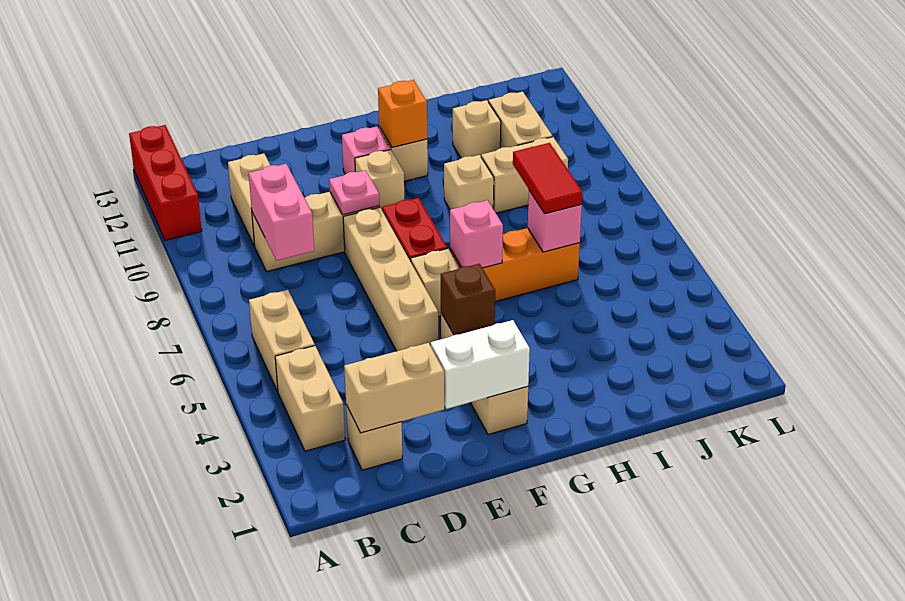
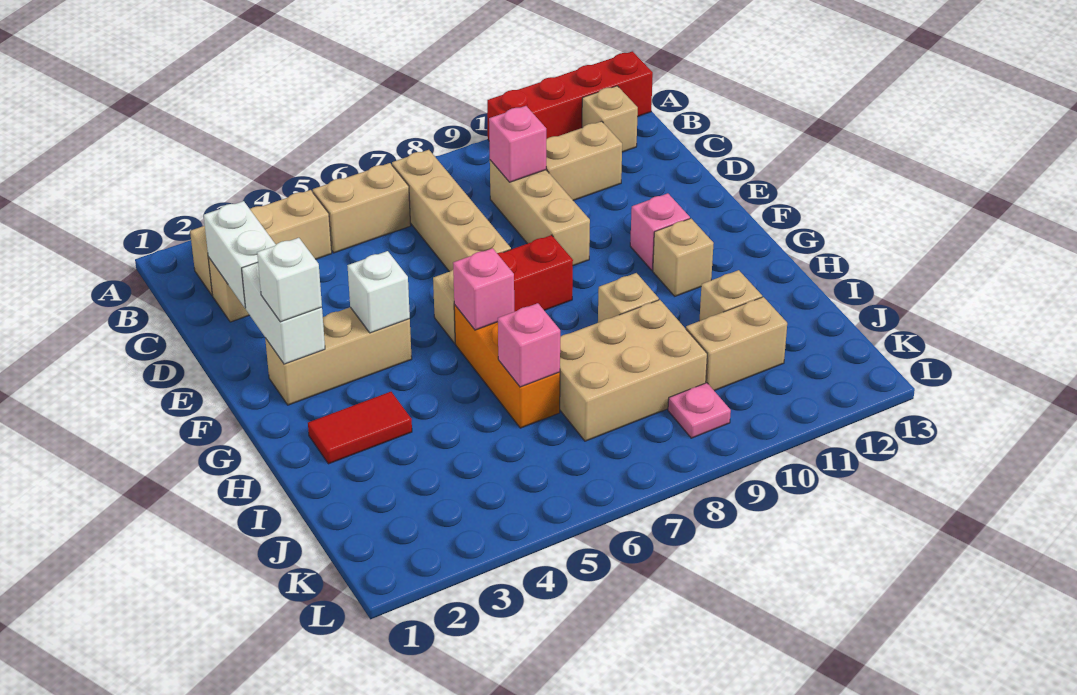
red 1x3 brick [129,125,202,240] -> red 1x4 brick [487,51,653,140]
tan 1x2 brick [275,346,345,451] -> tan 1x3 brick [190,190,332,296]
tan 1x2 brick [344,343,444,433] -> white 1x2 brick [204,201,276,308]
pink 1x2 brick [249,164,314,261] -> pink 1x1 brick [489,106,546,182]
tan 1x4 brick [343,207,438,351] -> tan 1x4 brick turned to [392,150,511,272]
pink 1x1 plate [329,170,379,215] -> pink 1x1 plate moved to [668,383,731,438]
none -> white 1x1 brick [257,238,322,322]
brown 1x1 brick [441,264,495,335] -> white 1x1 brick [347,251,410,333]
tan 1x1 brick [355,150,404,210] -> tan 1x1 brick moved to [582,86,638,152]
orange 1x1 brick [378,80,427,147] -> none
red 1x2 tile [513,143,583,214] -> red 1x2 tile moved to [308,392,412,464]
tan 1x2 brick [481,137,568,213] -> tan 2x3 brick [560,300,707,441]

